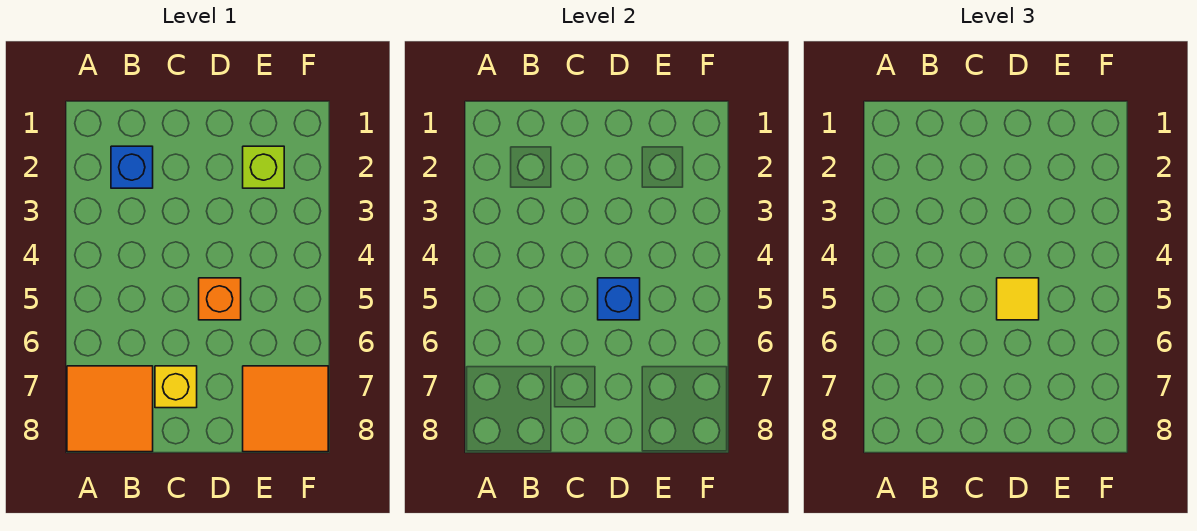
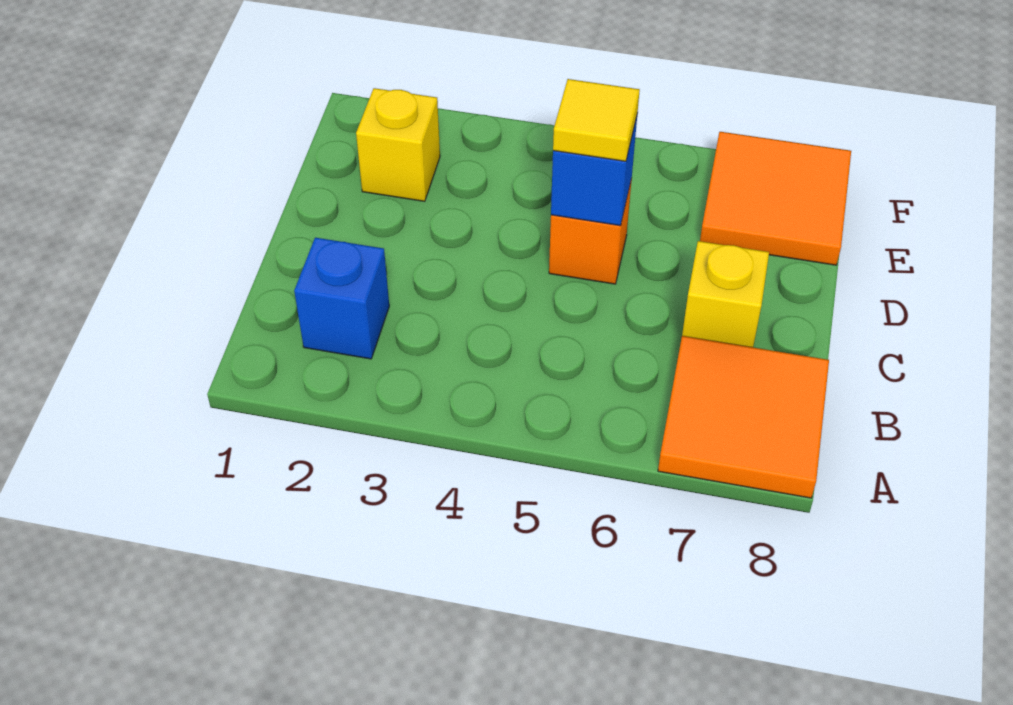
lime 1x1 brick [243,146,284,188] -> yellow 1x1 brick [356,88,440,201]

